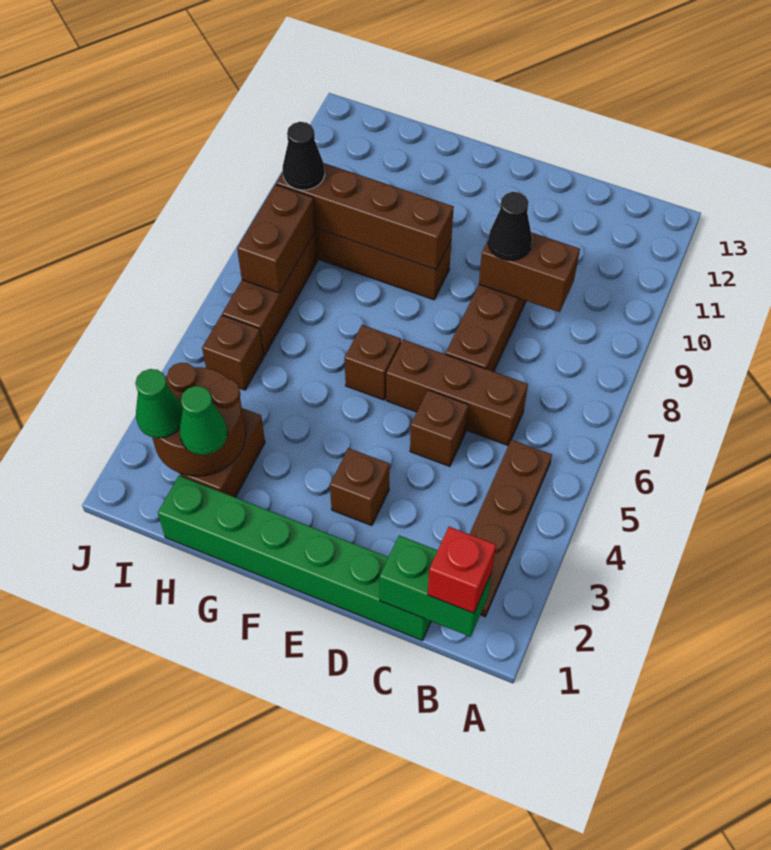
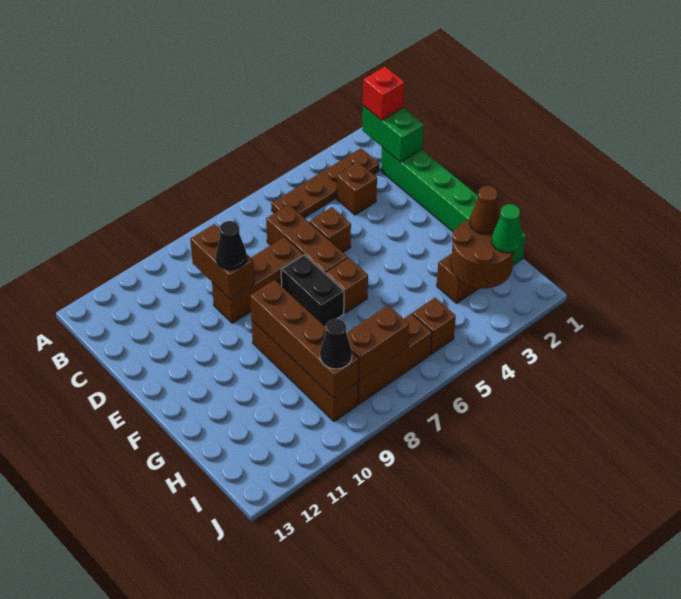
brown 1x1 brick [330,448,390,526] -> brown 1x1 brick moved to [336,162,377,215]
none -> black 1x2 brick [281,255,344,326]
green 1x1 cone [180,386,227,455] -> brown 1x1 cone [470,186,500,234]

